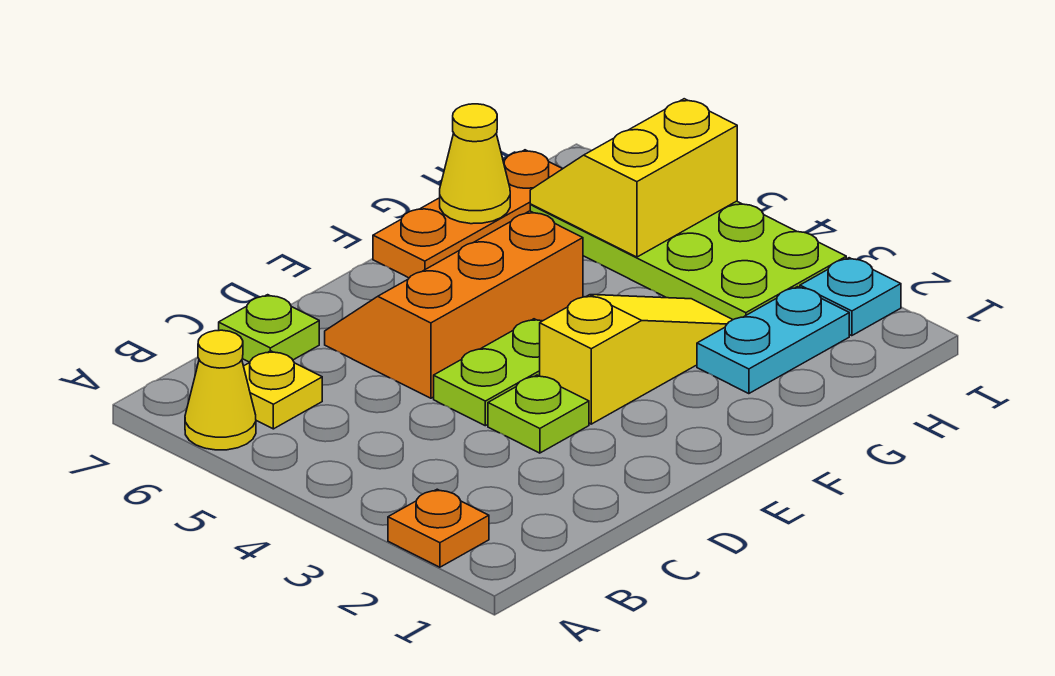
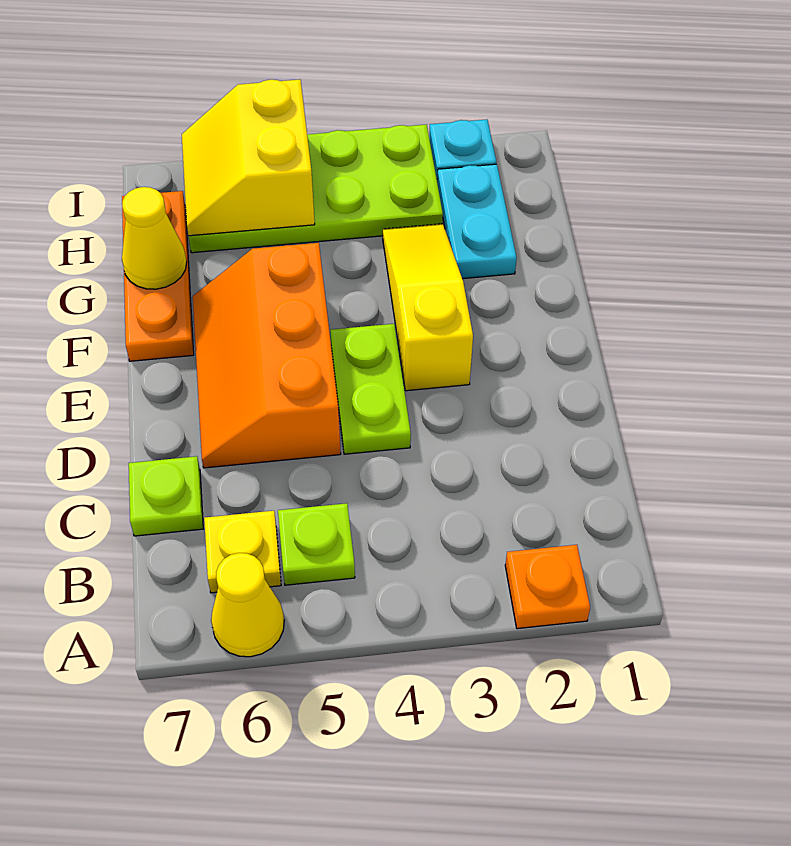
lime 1x1 plate [488,375,589,453] -> lime 1x1 plate moved to [278,503,355,585]

